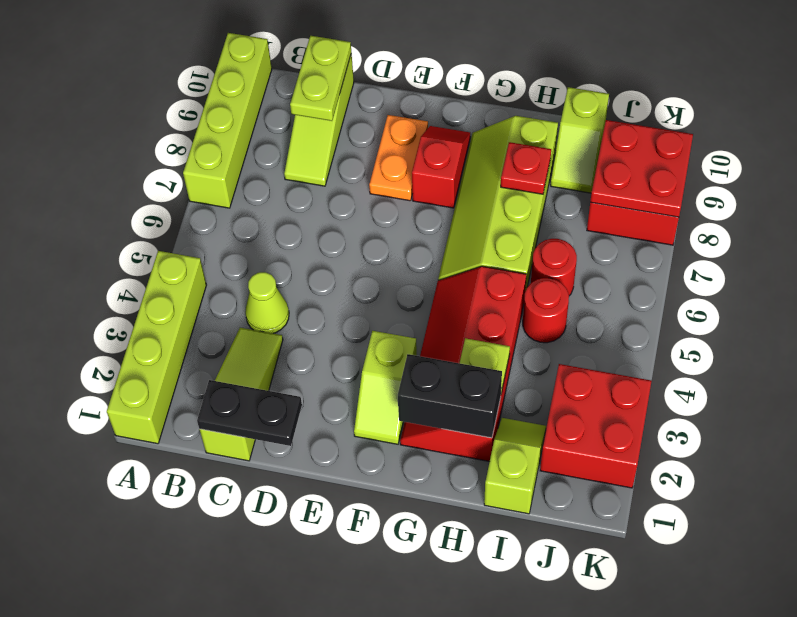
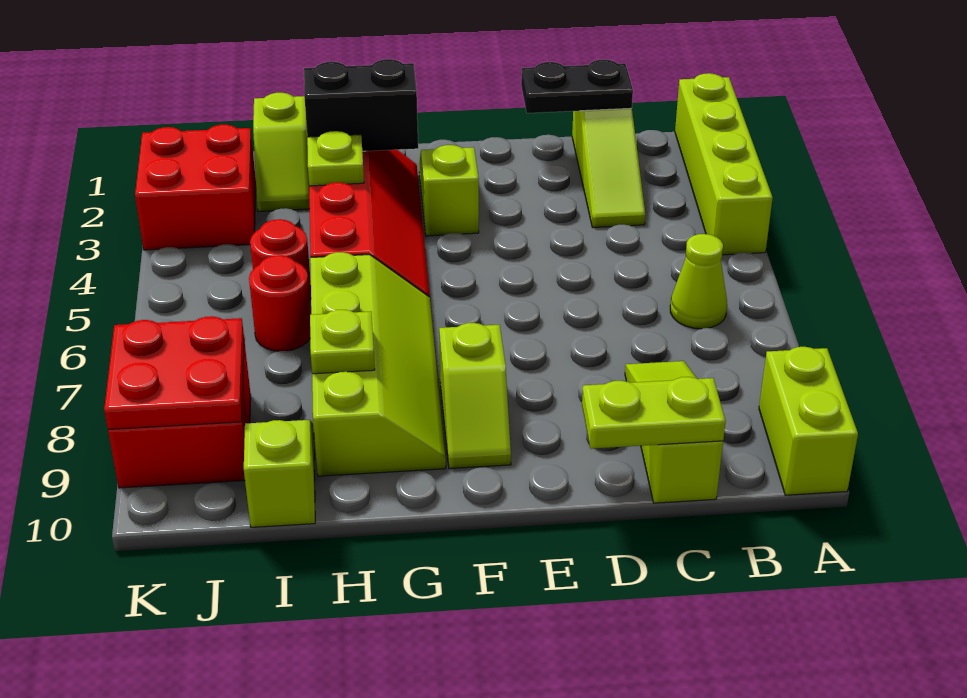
lime 1x4 brick [183,33,272,208] -> lime 1x2 brick [759,347,858,495]
lime 1x1 cone [245,272,289,333] -> lime 1x1 cone moved to [670,234,727,329]
lime 1x2 plate [290,36,351,121] -> lime 1x2 plate turned to [582,377,726,449]
orange 1x2 plate [369,115,428,201] -> none
red 1x2 slope [412,126,470,208] -> lime 1x2 slope [439,323,511,469]
red 1x1 plate [501,142,551,194] -> lime 1x1 plate [310,310,375,374]

